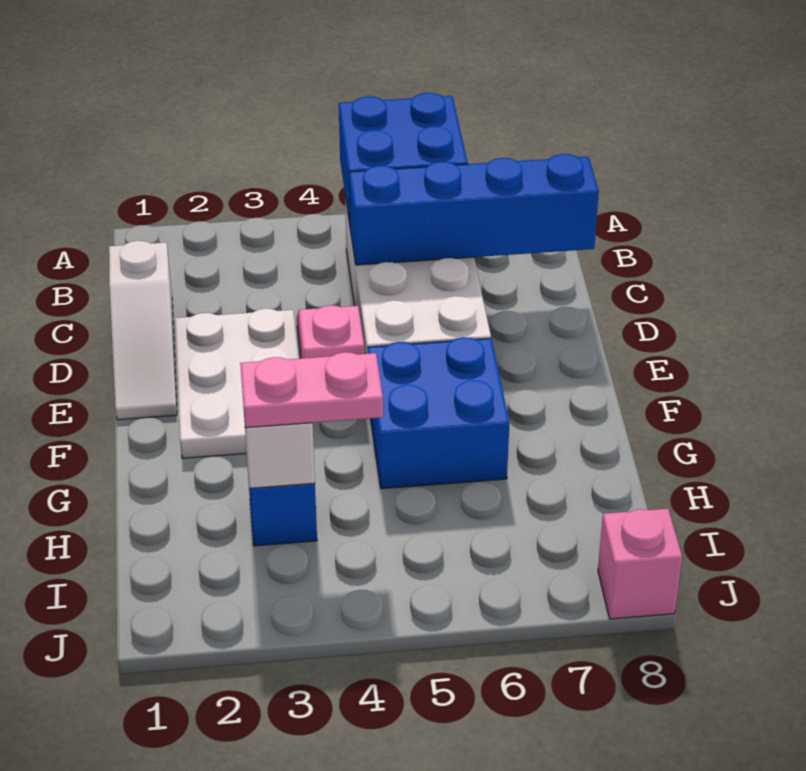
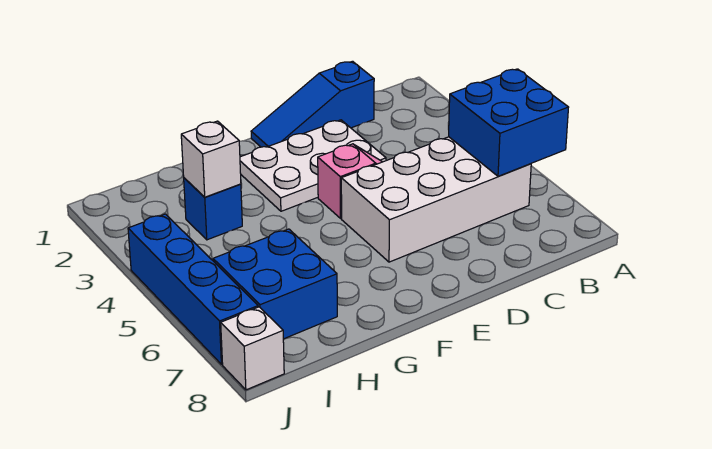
white 1x3 slope [109,241,177,420] -> blue 1x3 slope [251,61,374,147]
blue 1x4 brick [349,154,599,265] -> blue 1x4 brick moved to [128,214,258,364]
blue 2x2 brick [368,337,510,489] -> blue 2x2 brick moved to [213,229,337,339]
pink 1x2 plate [240,352,383,428] -> none
pink 1x1 brick [598,509,682,619] -> white 1x1 brick [221,307,284,390]

